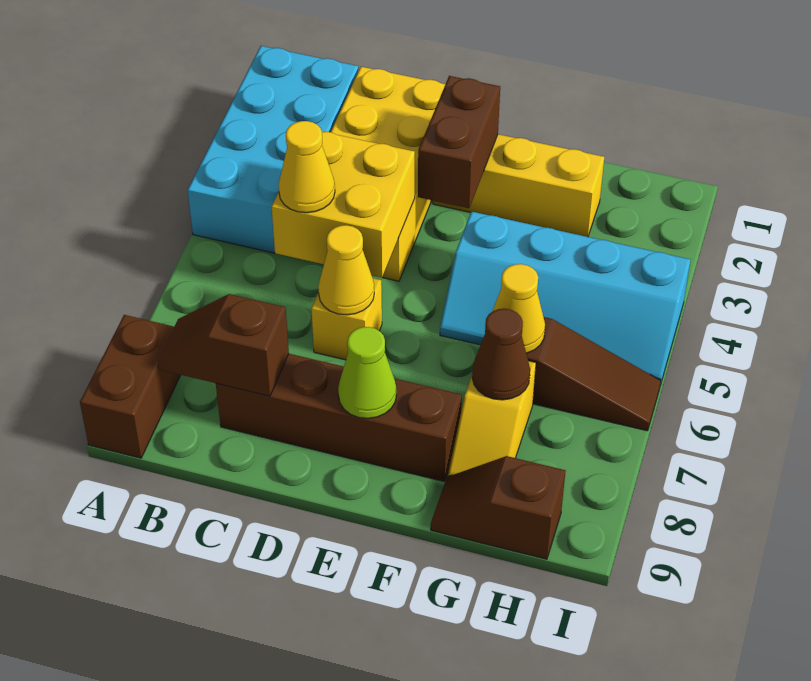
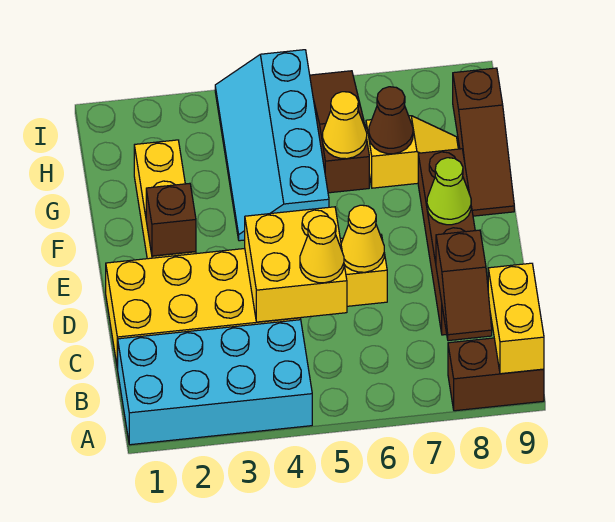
none -> yellow 1x2 brick [488,263,544,374]
brown 1x2 brick [418,76,500,208] -> brown 1x1 brick [146,183,196,256]
cyan 2x4 slope [440,212,690,385] -> cyan 2x4 slope turned to [215,50,329,241]
brown 1x2 slope [431,456,566,559] -> brown 1x3 slope [453,68,514,216]

